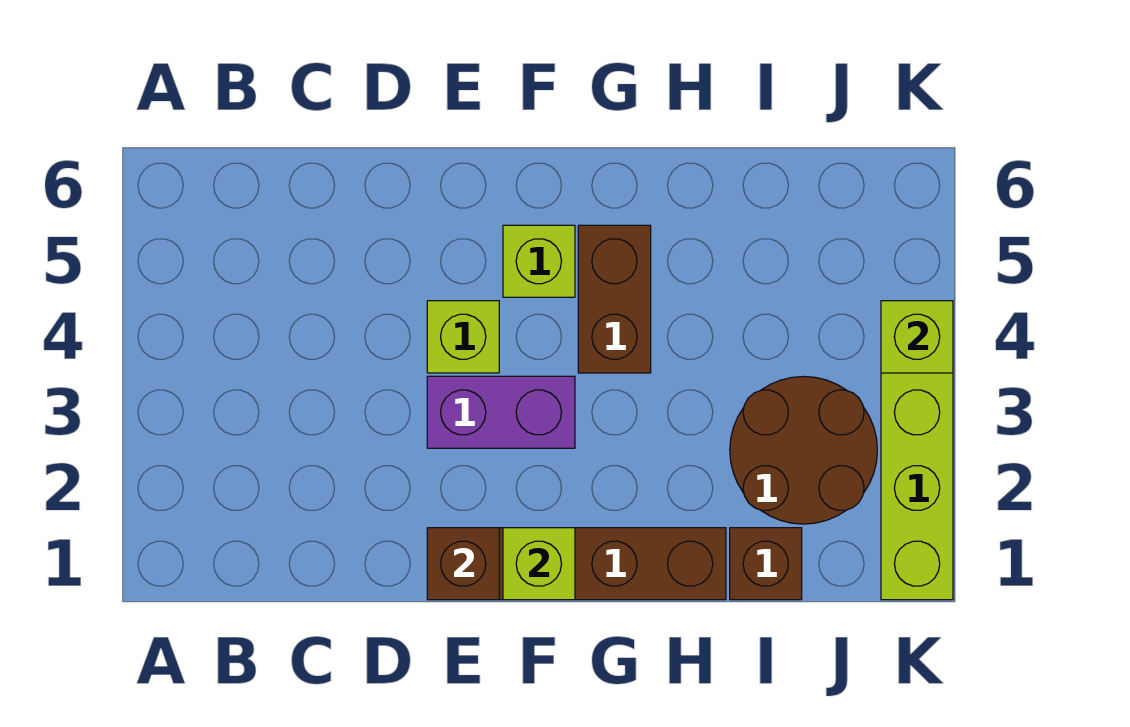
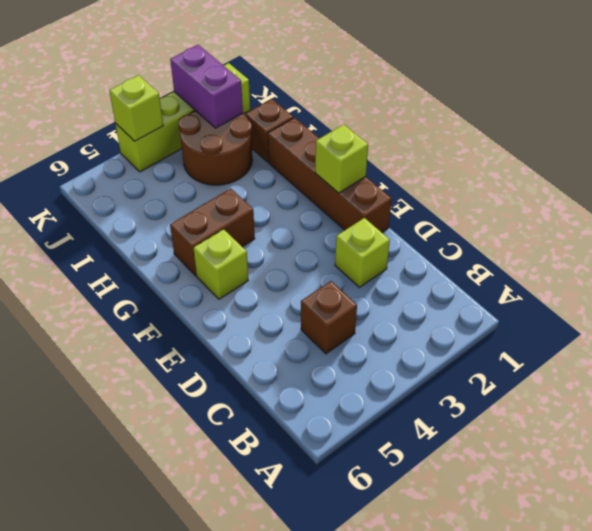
brown 1x1 brick [427,528,499,600] -> brown 1x1 brick moved to [301,281,357,354]
purple 1x2 brick [427,376,575,448] -> purple 1x2 brick moved to [170,45,243,128]
lime 1x1 brick [427,301,499,373] -> lime 1x1 brick moved to [335,218,390,287]

